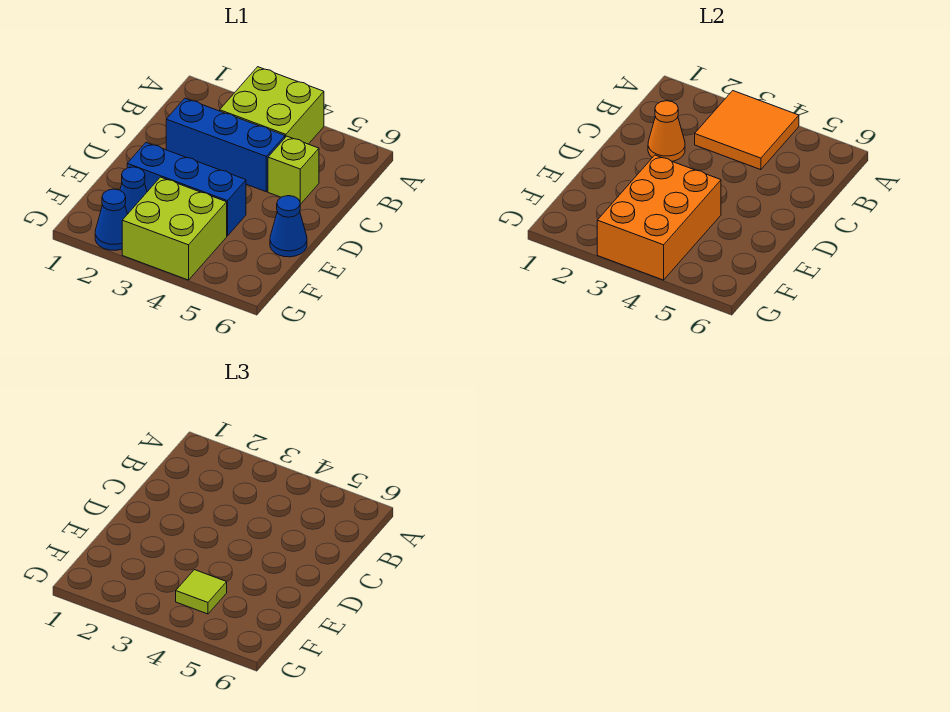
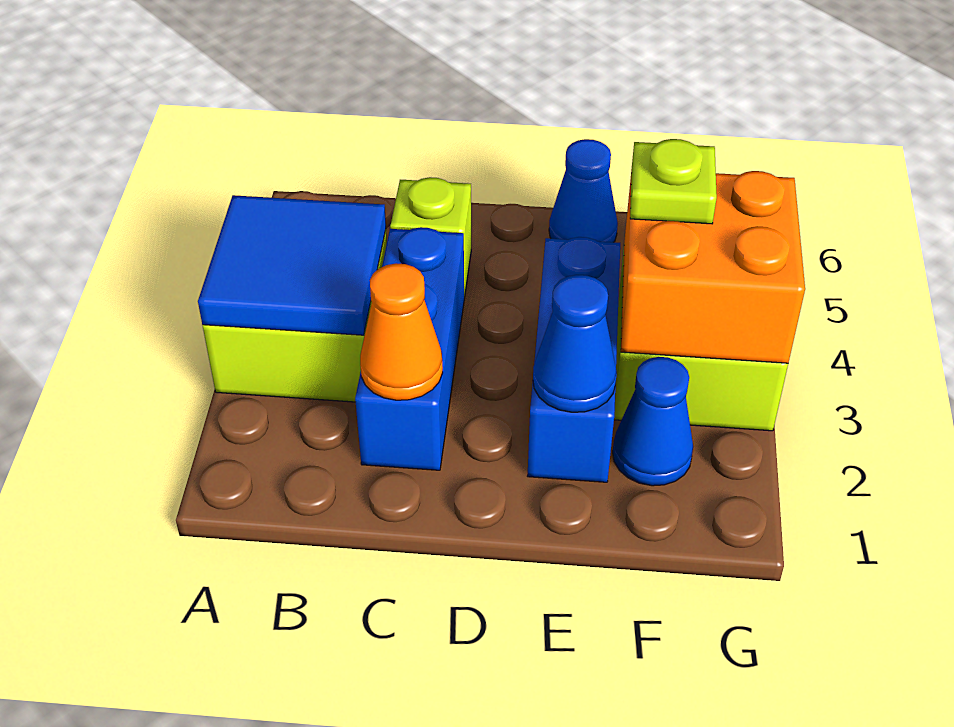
orange 2x2 tile [695,91,799,170] -> blue 2x2 tile [198,195,386,335]
orange 2x3 brick [597,155,721,280] -> orange 2x2 brick [621,169,805,363]
lime 1x1 tile [176,570,227,614] -> lime 1x1 plate [630,139,717,224]
blue 1x1 cone [95,189,127,250] -> blue 1x1 cone moved to [533,275,617,412]

